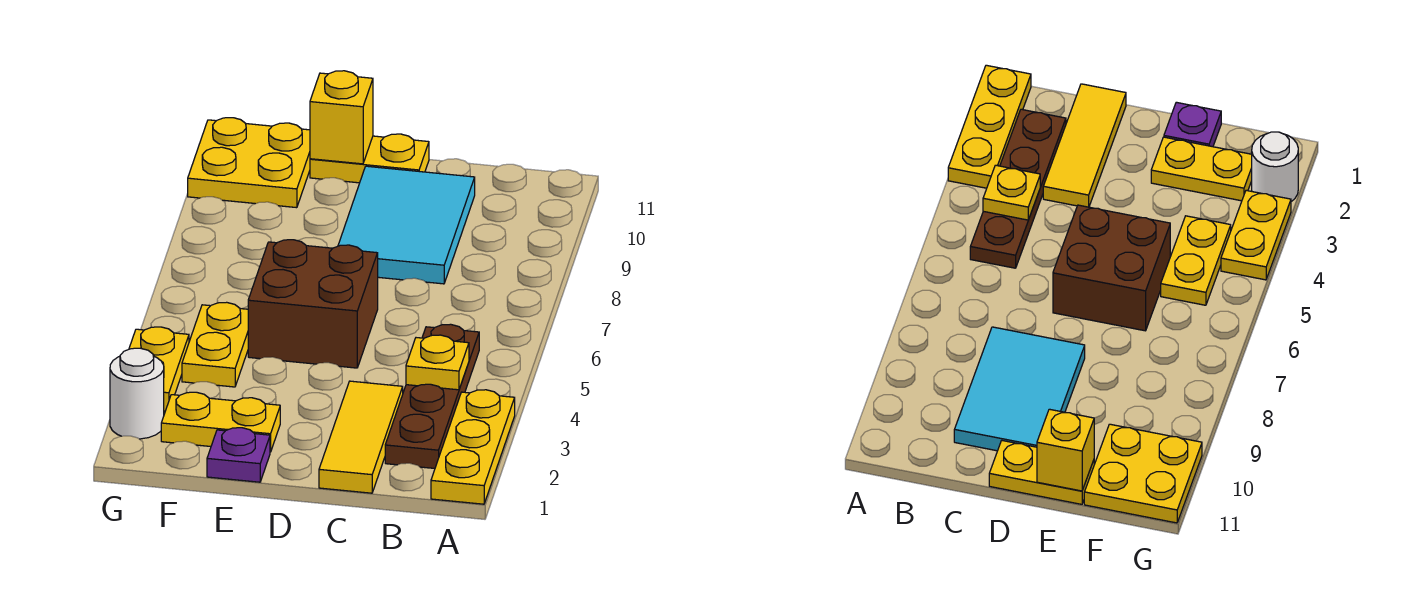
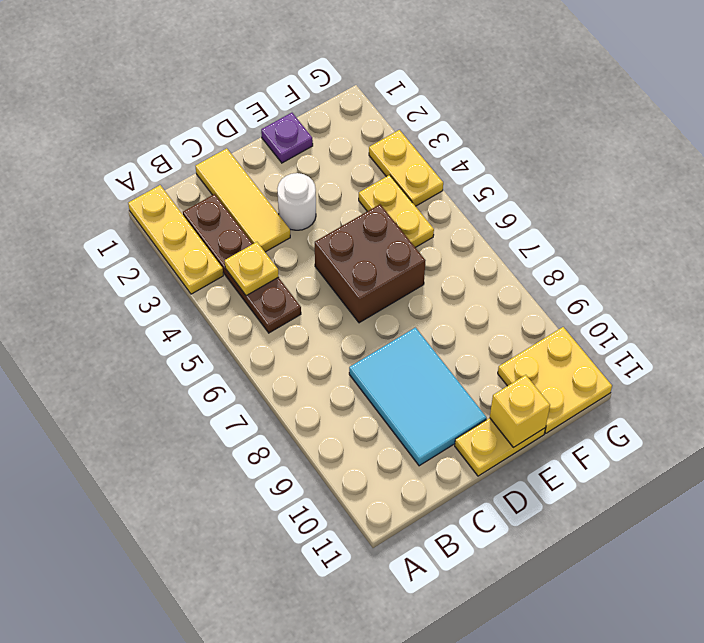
yellow 1x2 plate [161,392,280,452] -> none
white 1x1 round brick [110,348,164,439] -> white 1x1 round brick moved to [277,173,316,230]

